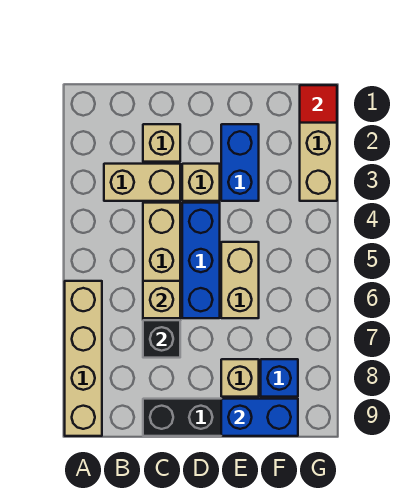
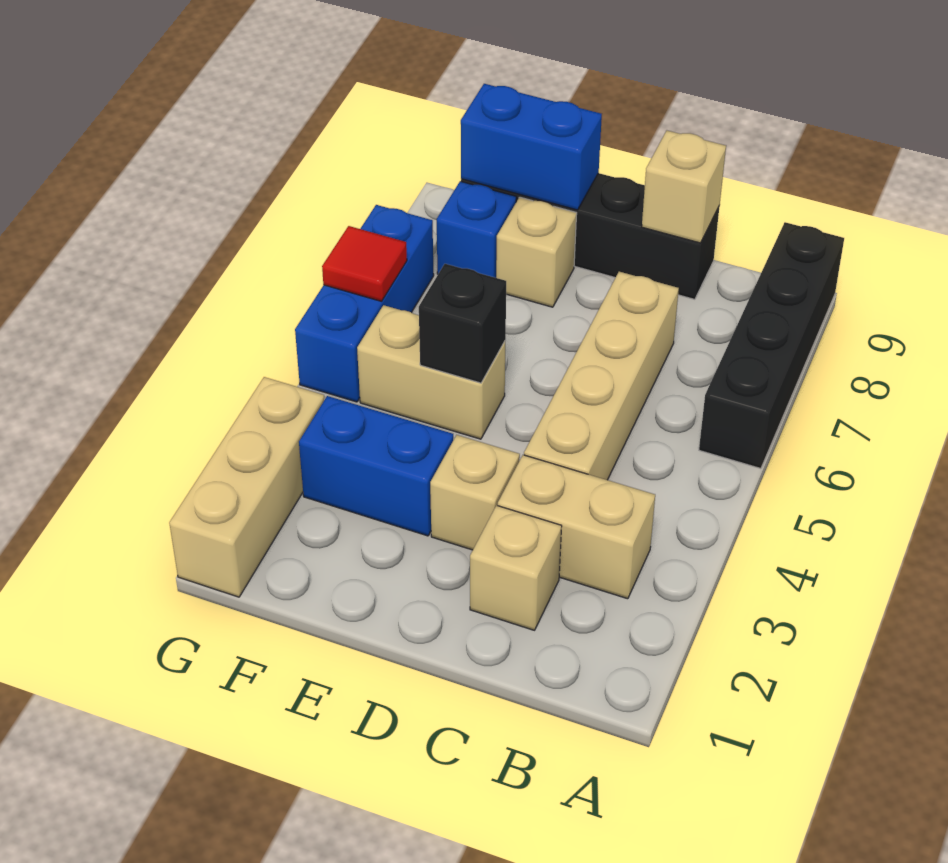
tan 1x4 brick [65,281,102,436] -> black 1x4 brick [699,222,844,469]
tan 1x1 brick [143,281,180,318] -> tan 1x1 brick moved to [642,131,726,243]
black 1x1 brick [143,320,180,358] -> black 1x1 brick moved to [419,264,506,383]
blue 1x3 brick [182,203,220,318] -> blue 1x3 brick moved to [295,205,434,402]
blue 1x2 brick [221,124,259,201] -> blue 1x2 brick turned to [299,396,453,536]
tan 1x2 brick [221,242,259,318] -> tan 1x2 brick turned to [357,305,505,439]
red 1x1 tile [300,85,337,123] -> red 1x1 tile moved to [322,226,407,301]

